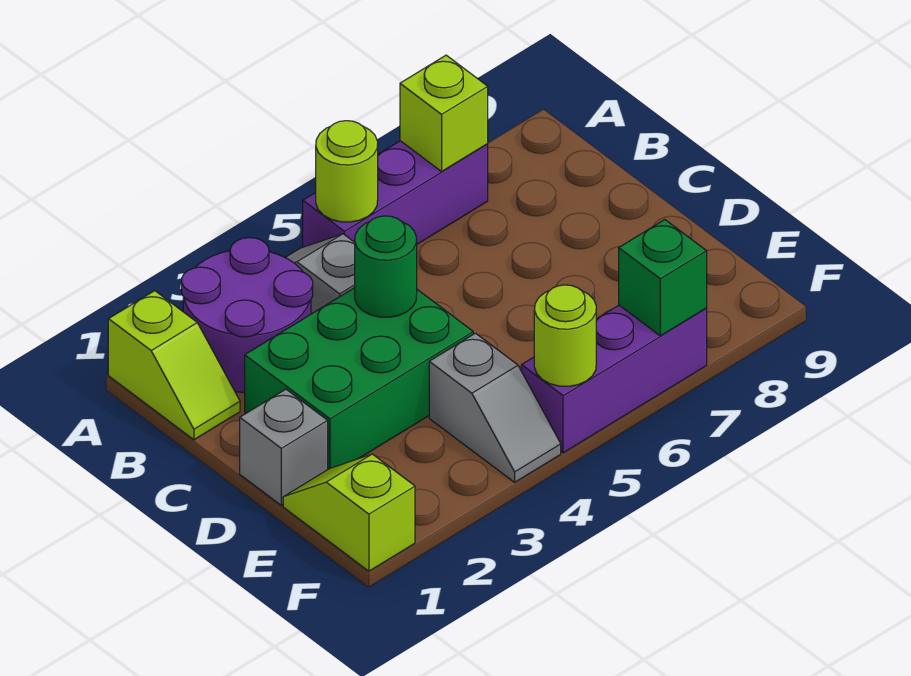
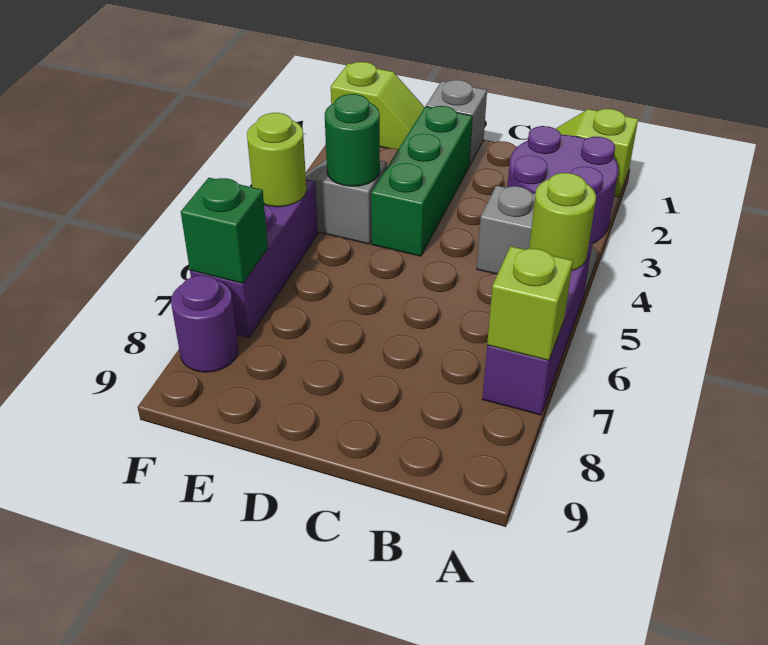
green 2x3 brick [245,288,473,469] -> green 1x3 brick [371,106,472,256]
green 1x1 round brick [355,216,417,317] -> green 1x1 round brick moved to [325,94,380,186]
none -> purple 1x1 round brick [171,275,238,372]

